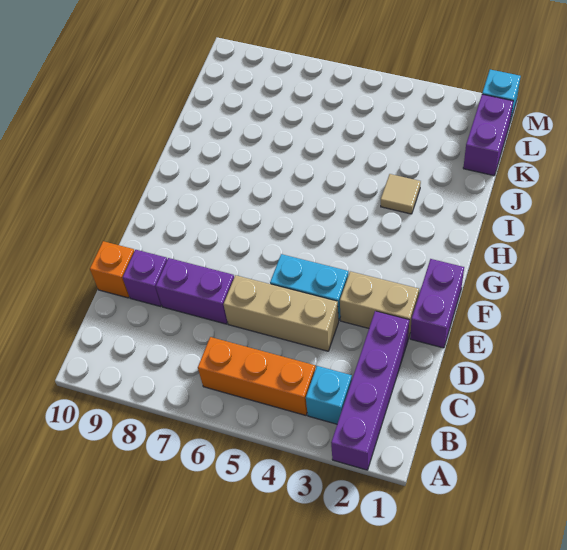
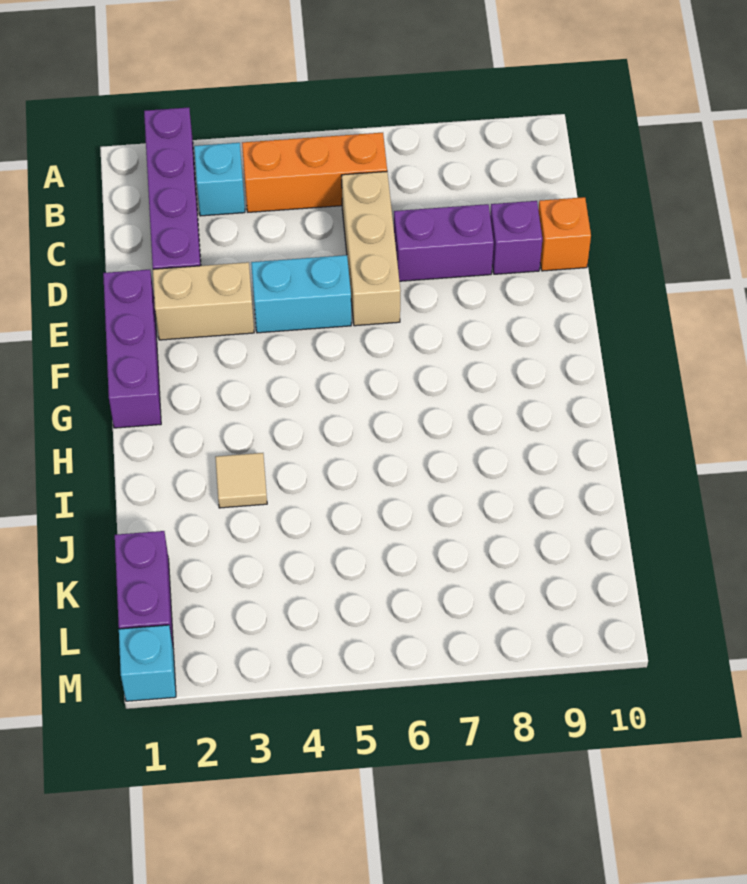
tan 1x3 brick [224,275,339,351] -> tan 1x3 brick turned to [342,172,400,326]
purple 1x2 brick [410,259,464,348] -> purple 1x3 brick [103,270,161,428]

